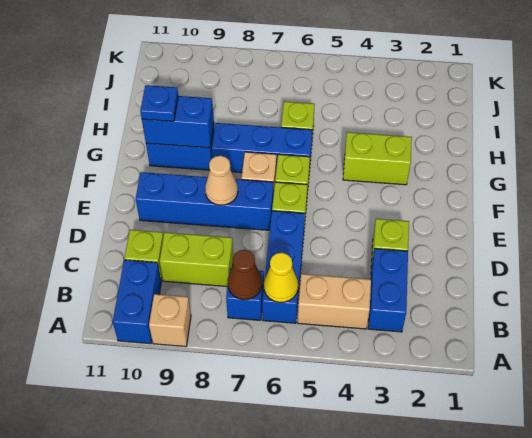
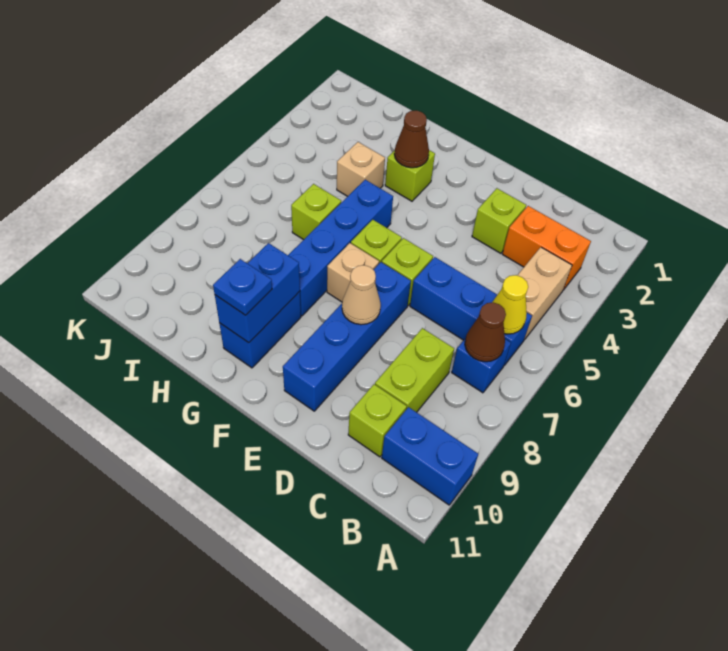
tan 1x1 brick [149,294,191,347] -> tan 1x1 brick moved to [337,142,385,196]
blue 1x2 brick [368,249,408,332] -> orange 1x2 brick [502,206,591,290]
lime 1x2 brick [343,132,412,185] -> lime 1x1 brick [385,150,435,201]
none -> brown 1x1 cone [394,110,429,168]
blue 1x3 brick [212,123,312,173] -> blue 1x4 brick [288,180,393,316]

